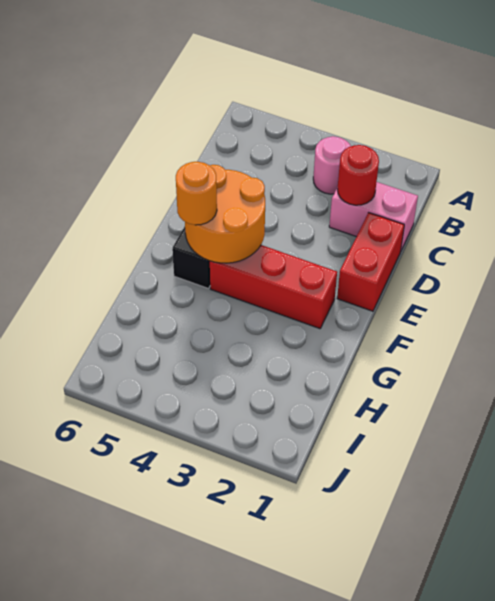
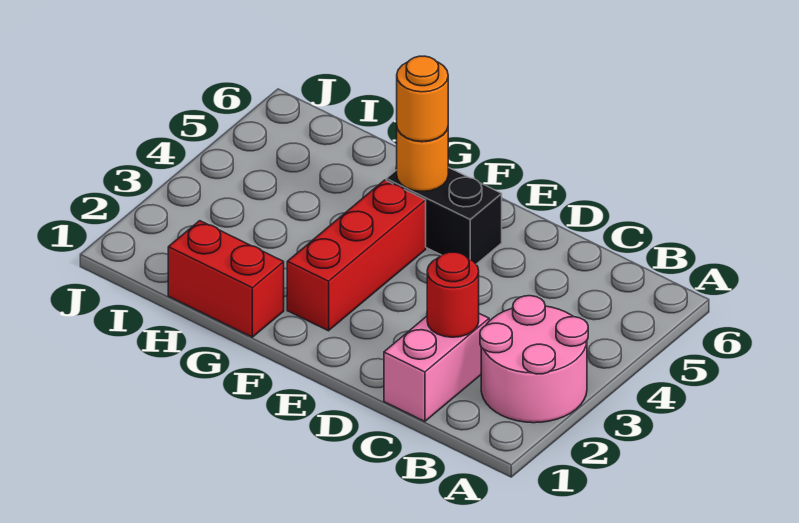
pink 1x1 round brick [313,136,351,194] -> pink 2x2 round brick [480,296,588,423]
red 1x2 brick [337,213,404,311] -> red 1x2 brick moved to [168,221,284,337]
orange 2x2 round brick [185,165,265,263] -> orange 1x1 round brick [397,128,448,191]

